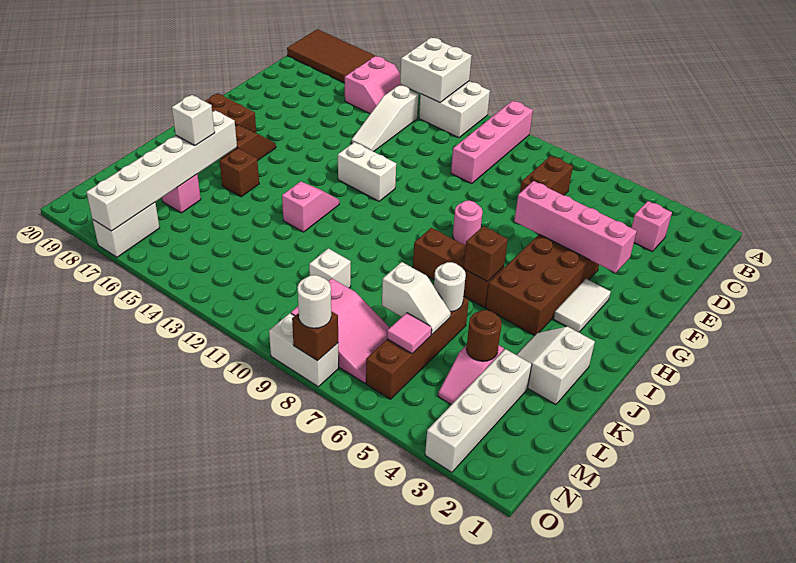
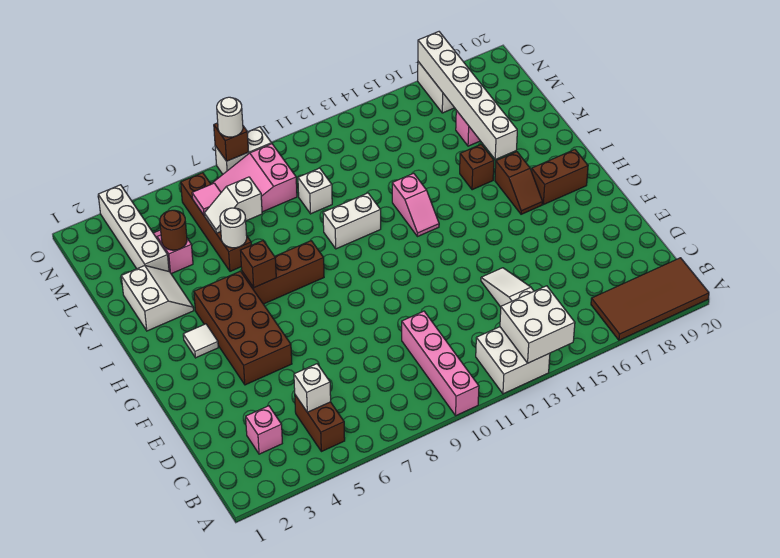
pink 2x2 slope [345,56,403,114] -> none
brown 1x2 brick [520,156,573,195] -> brown 1x2 brick moved to [295,395,345,452]
pink 1x4 brick [514,181,637,273] -> none
white 1x2 tile [554,279,611,332] -> white 1x1 tile [183,324,218,358]
pink 1x1 round brick [453,201,483,245] -> none
white 1x2 brick [338,142,396,201] -> white 1x2 brick moved to [323,193,381,249]
white 1x1 brick [172,95,215,146] -> white 1x1 brick moved to [294,364,331,412]

